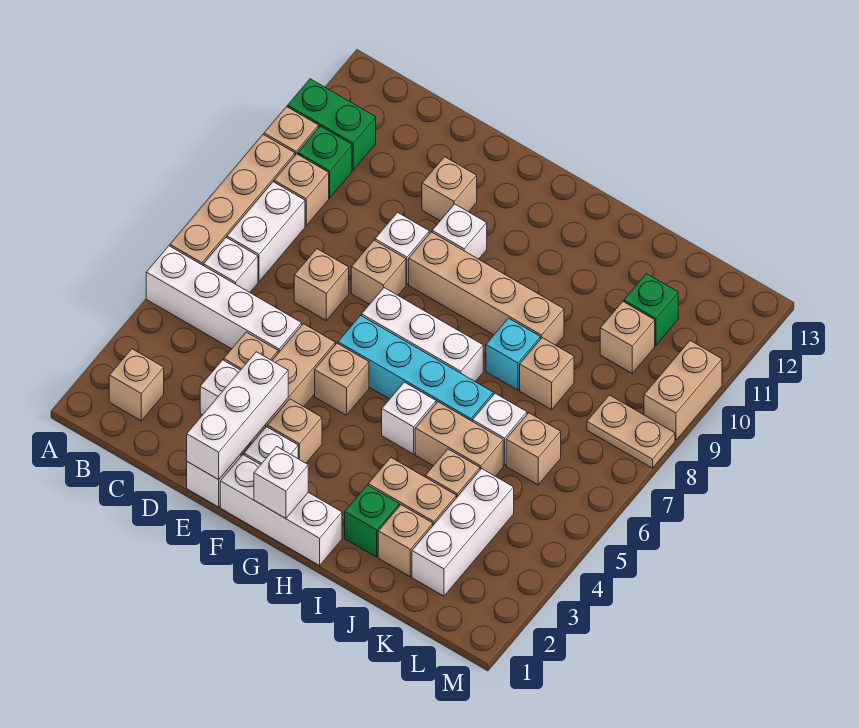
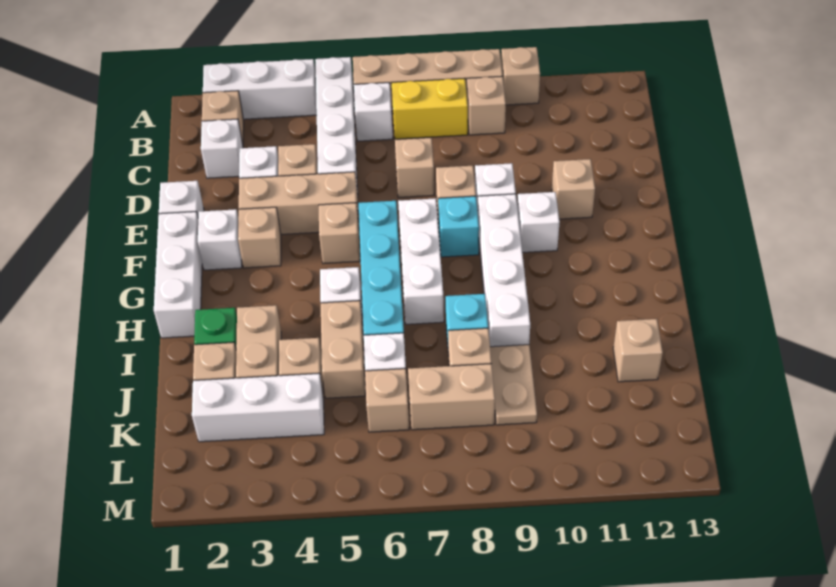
green 1x2 brick [288,79,376,170] -> none
white 1x2 brick [227,182,305,282] -> yellow 1x2 brick [392,78,468,139]
green 1x1 brick [298,126,352,198] -> none
white 1x3 brick [187,352,288,480] -> white 1x3 brick moved to [203,59,317,119]
none -> cyan 1x1 brick [438,196,479,257]
tan 1x4 brick [409,232,564,345] -> white 1x4 brick [478,194,530,347]
white 1x1 brick [254,447,308,519] -> white 1x1 brick moved to [201,119,243,178]
tan 1x1 brick [600,302,655,373] -> tan 1x1 brick moved to [613,319,663,382]
green 1x1 brick [624,274,678,346] -> none
tan 1x2 plate [587,395,675,468] -> tan 1x2 plate moved to [490,345,537,425]
tan 1x2 brick [644,341,722,440] -> tan 1x2 brick moved to [408,364,495,430]

